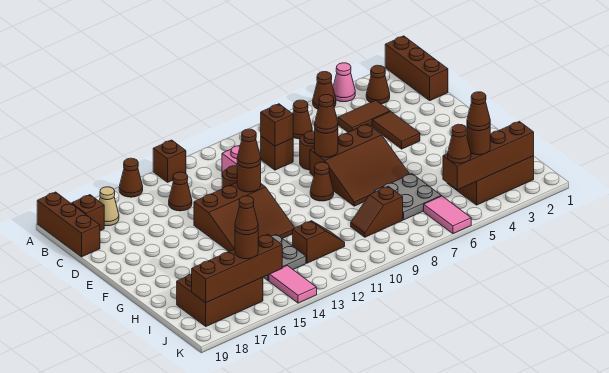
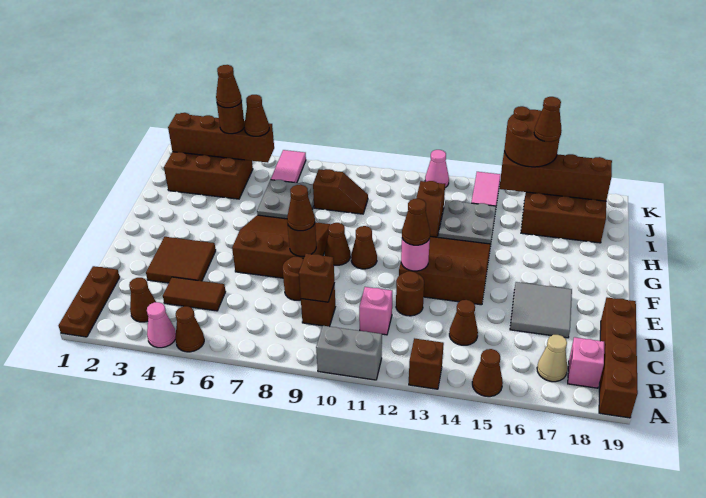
brown 1x3 brick [385,36,448,101] -> brown 1x3 plate [59,266,120,337]
none -> grey 1x2 brick [316,326,382,380]
brown 1x3 brick [37,192,100,257] -> brown 1x4 brick [599,297,638,418]
brown 1x1 cone [293,100,312,139] -> brown 1x1 cone moved to [351,226,377,269]
brown 1x1 brick [72,195,104,231] -> pink 1x1 brick [568,337,604,388]
brown 1x2 tile [372,112,420,149] -> brown 2x2 tile [146,237,216,283]
none -> grey 2x2 tile [510,282,572,338]
brown 1x1 round brick [237,162,261,192] -> pink 1x1 round brick [401,239,430,271]
brown 1x2 slope [293,221,345,263] -> brown 1x2 slope turned to [416,181,445,237]
brown 1x1 round brick [235,230,258,259] -> brown 2x2 round brick [505,106,560,167]
none -> pink 1x1 cone [425,150,449,188]

